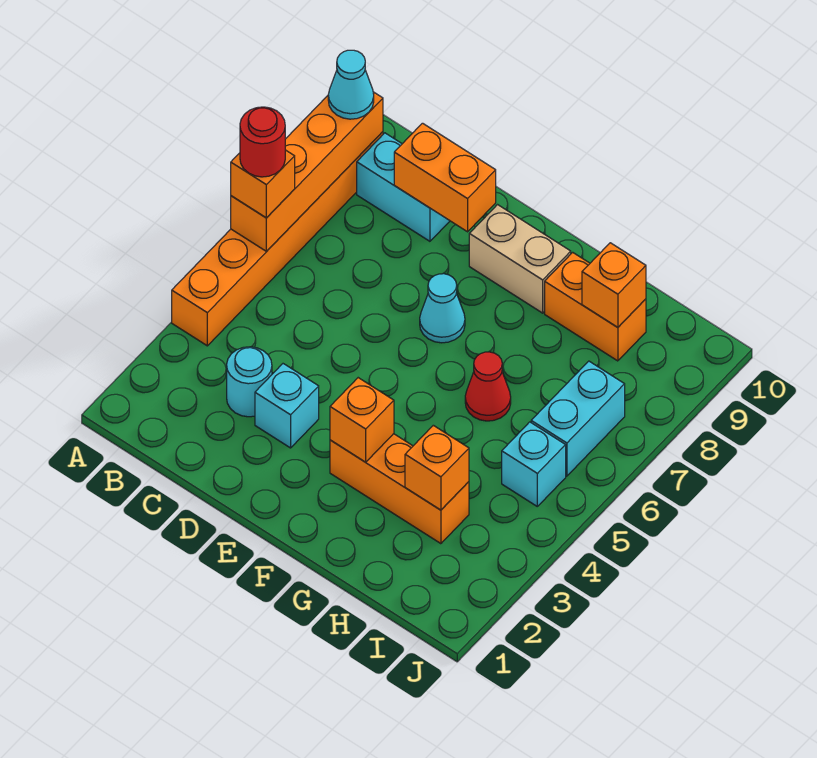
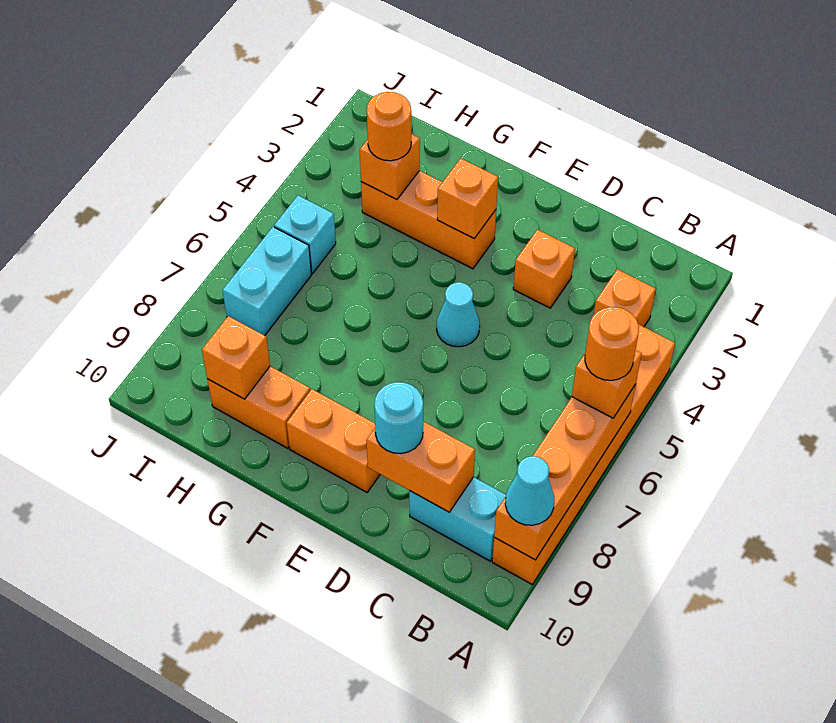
red 1x1 round brick [240,107,285,177] -> orange 1x1 round brick [585,307,639,380]
none -> orange 1x1 brick [594,269,656,327]
cyan 1x1 round brick [227,347,272,417] -> cyan 1x1 round brick moved to [374,382,423,454]
cyan 1x1 brick [255,364,319,448] -> orange 1x1 brick [513,230,575,308]
cyan 1x1 cone [420,274,465,343] -> cyan 1x1 cone moved to [437,282,480,347]
tan 1x2 brick [469,205,571,313] -> orange 1x2 brick [287,389,380,492]
red 1x1 cone [465,352,511,421] -> none
none -> orange 1x1 round brick [367,92,411,161]

